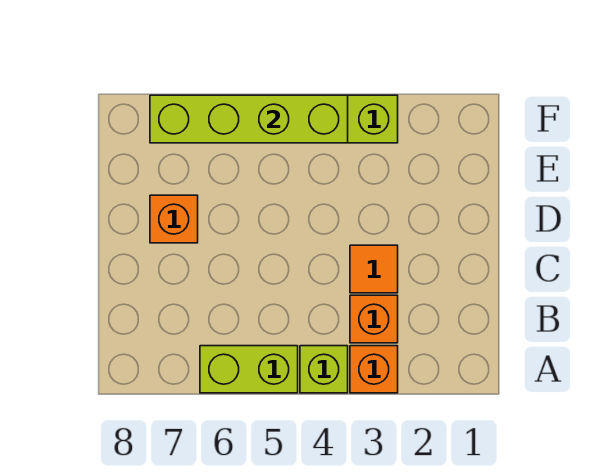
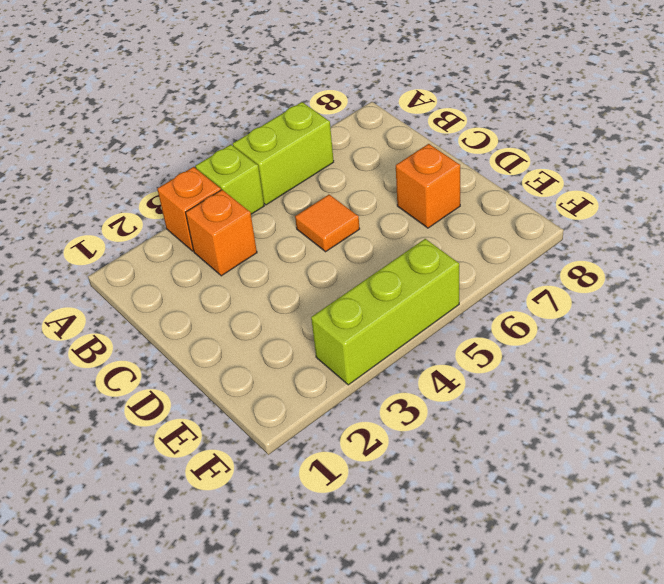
orange 1x1 tile [350,245,398,293] -> orange 1x1 tile moved to [295,195,360,252]
lime 1x4 brick [150,95,348,143] -> none

